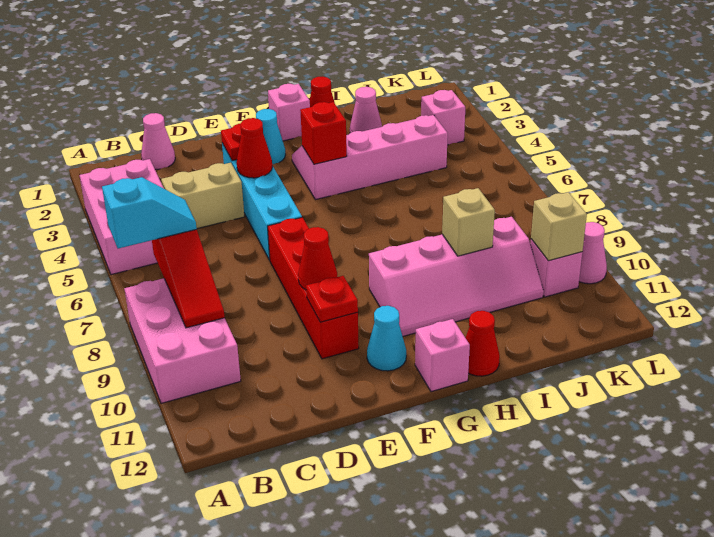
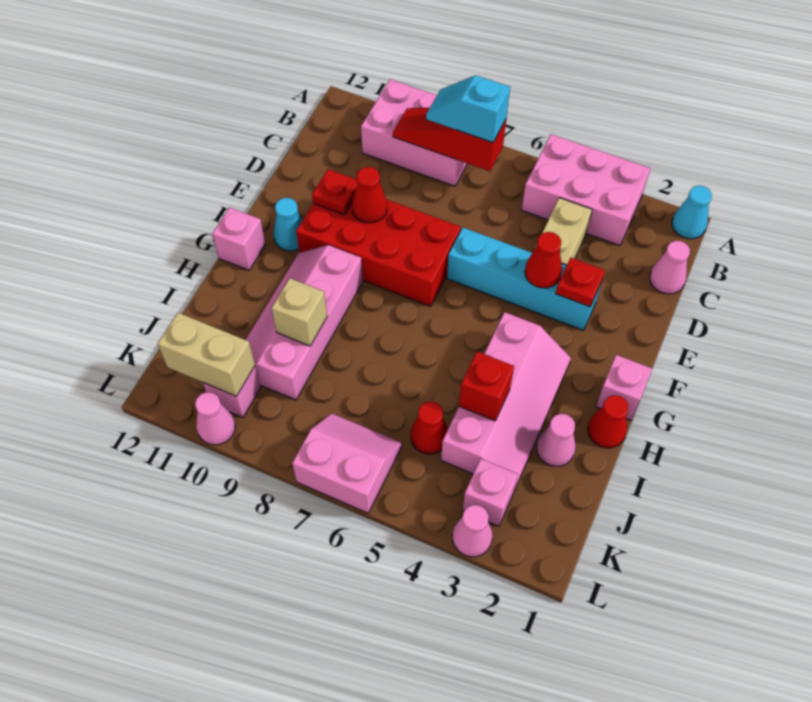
cyan 1x2 slope [102,177,197,248] -> cyan 1x2 slope turned to [426,75,510,143]
red 1x4 brick [268,217,359,359] -> red 2x4 brick [296,199,461,306]
cyan 1x1 cone [256,109,285,165] -> cyan 1x1 cone moved to [672,186,712,239]
red 1x1 brick [300,102,347,164] -> red 1x1 brick moved to [459,352,514,421]
red 1x1 cone [466,311,500,376] -> red 1x1 cone moved to [411,401,448,454]
none -> pink 2x2 slope [292,413,402,513]
tan 1x1 brick [531,192,587,261] -> tan 1x2 brick [158,313,255,396]
none -> pink 1x1 cone [452,505,493,557]

